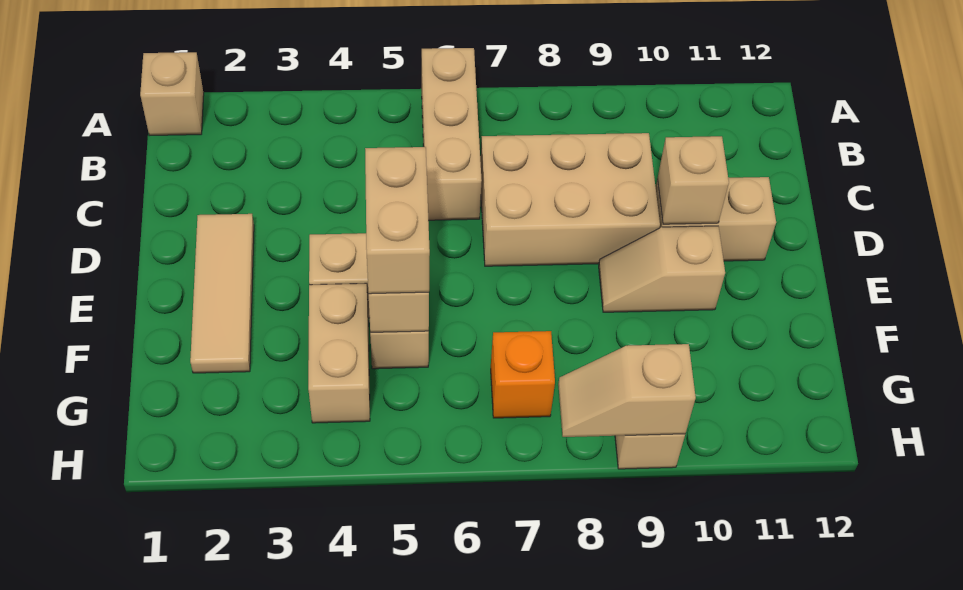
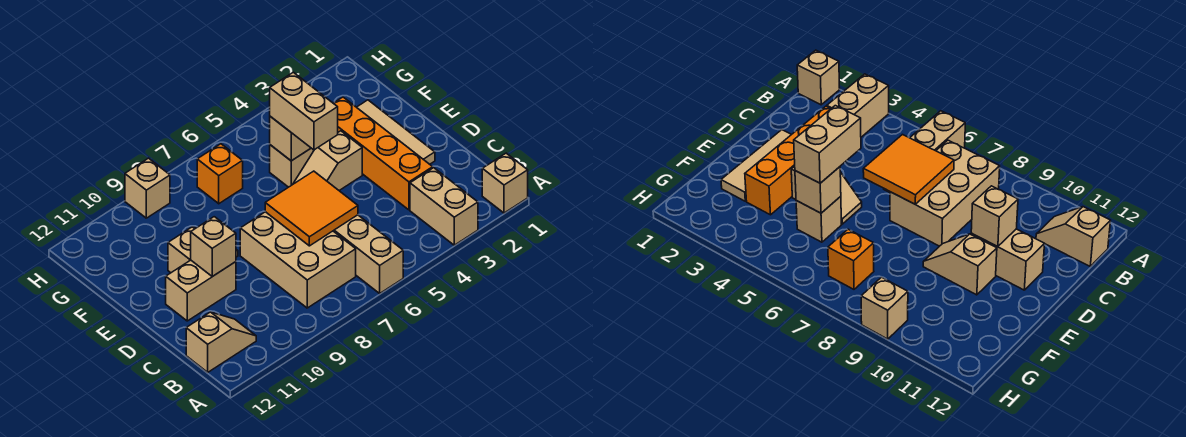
none -> orange 1x4 brick [333,97,433,210]
none -> orange 2x2 tile [265,171,358,246]
tan 2x3 brick [480,133,660,266] -> tan 2x3 brick turned to [240,212,356,308]
tan 1x2 brick [308,283,370,423] -> tan 1x2 brick moved to [410,168,478,245]
tan 1x2 slope [558,344,696,437] -> tan 1x2 slope moved to [186,312,256,372]

